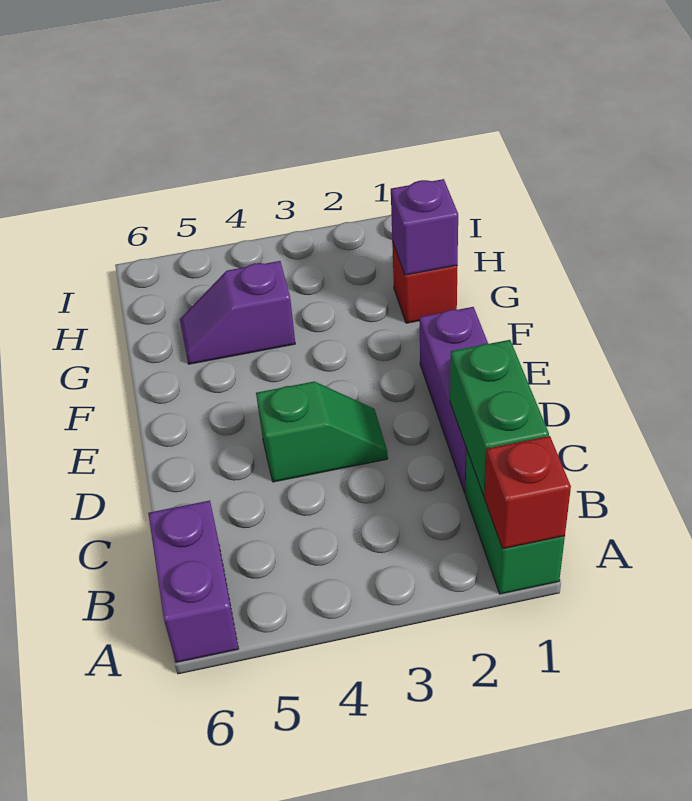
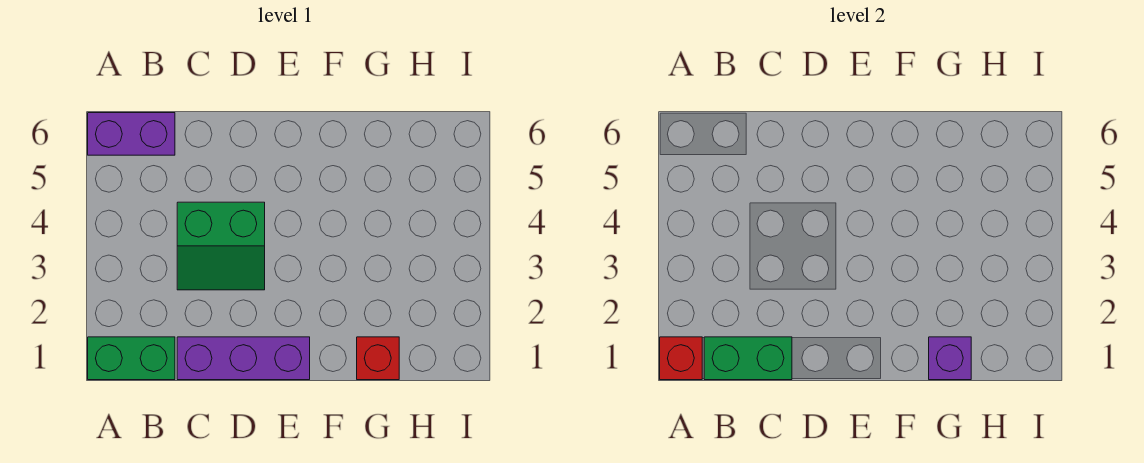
green 1x2 slope [256,382,388,482] -> green 2x2 slope [177,202,265,290]
purple 1x2 slope [180,261,295,364] -> none

